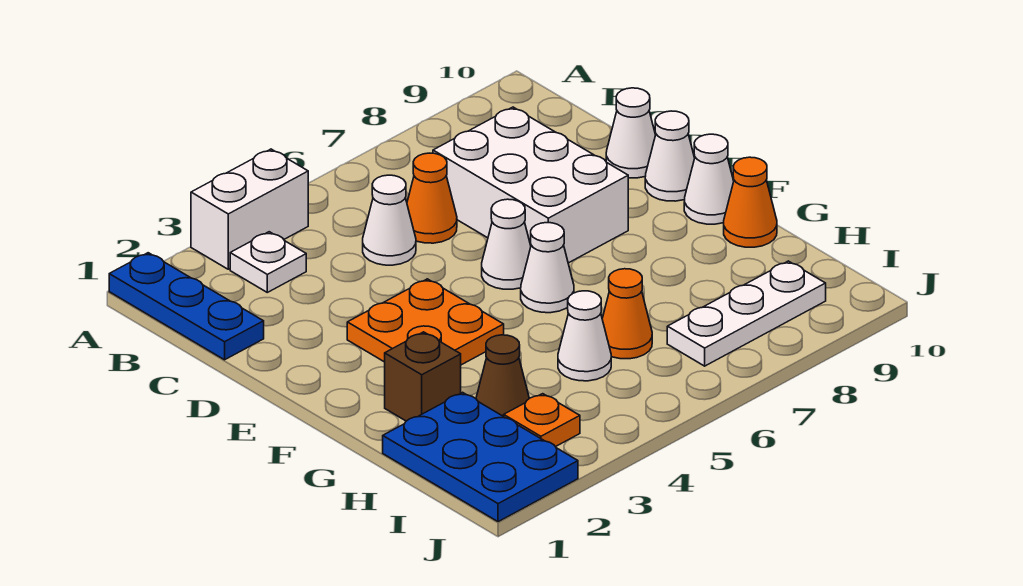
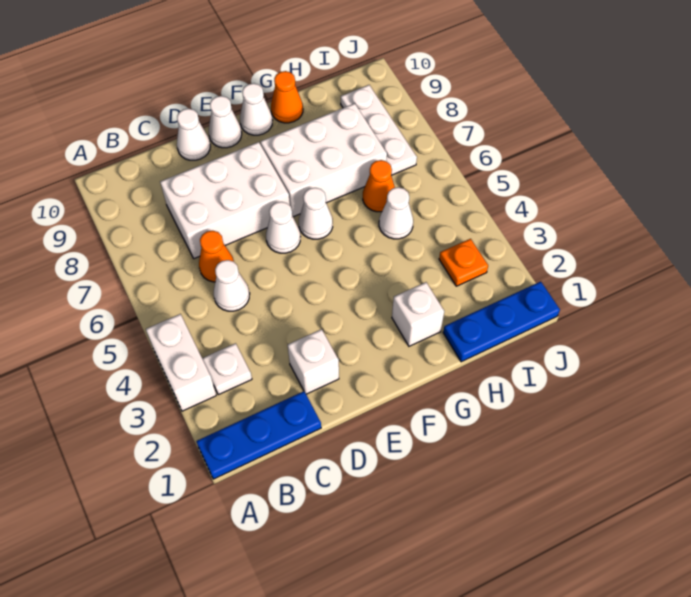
none -> white 1x1 brick [288,329,339,394]
orange 2x2 plate [347,279,504,365] -> none
none -> white 2x3 brick [260,103,387,217]
brown 1x1 brick [385,332,461,421] -> white 1x1 brick [392,282,444,346]
blue 2x3 plate [383,392,578,522] -> blue 1x3 plate [443,282,560,362]
brown 1x1 cone [476,335,529,416] -> none

